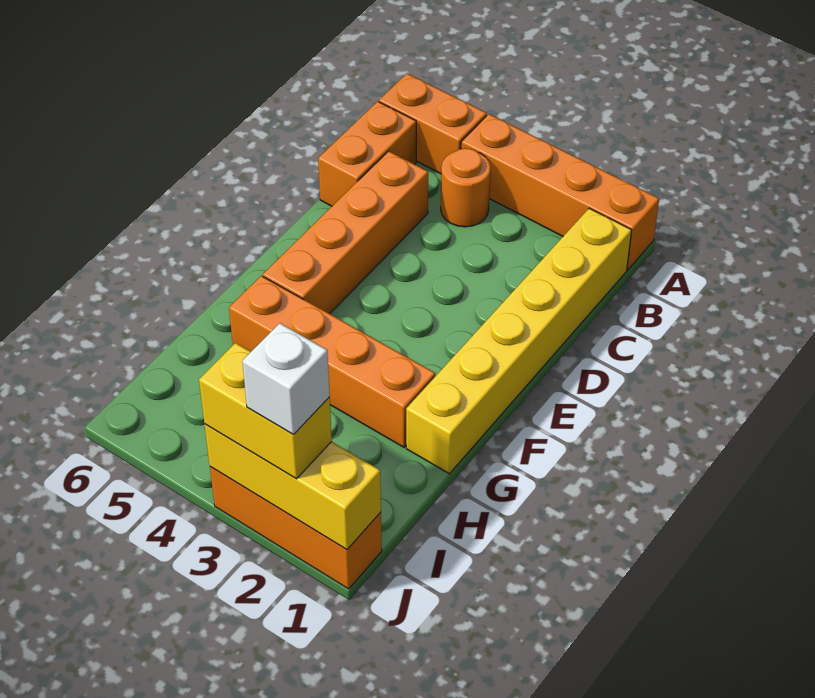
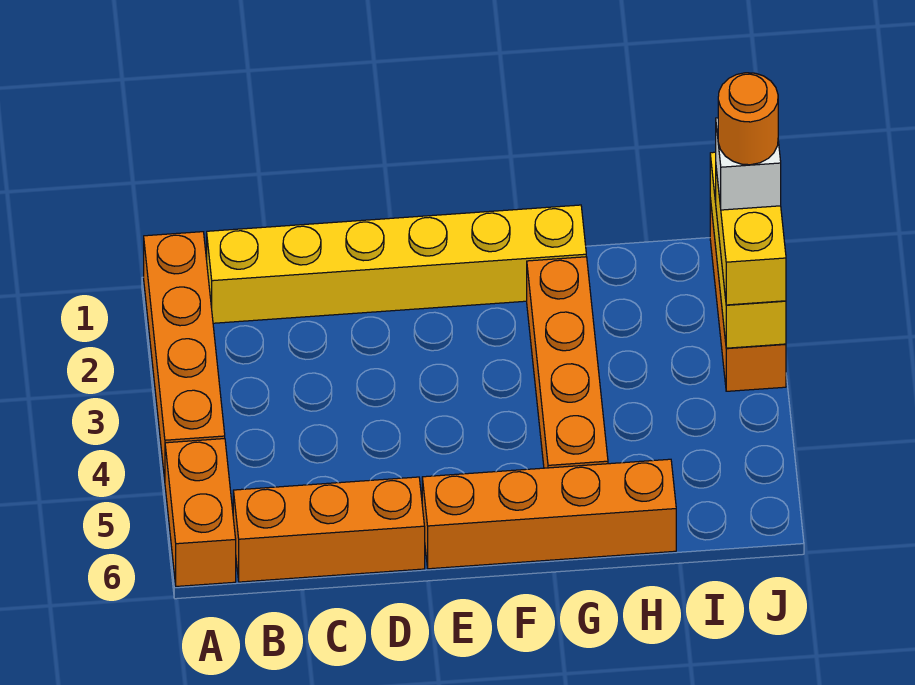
orange 1x1 round brick [441,148,491,227] -> orange 1x1 round brick moved to [718,73,778,165]
orange 1x2 brick [318,101,416,206] -> orange 1x3 brick [233,477,425,582]
orange 1x4 brick [263,151,428,314] -> orange 1x4 brick moved to [422,459,676,569]

